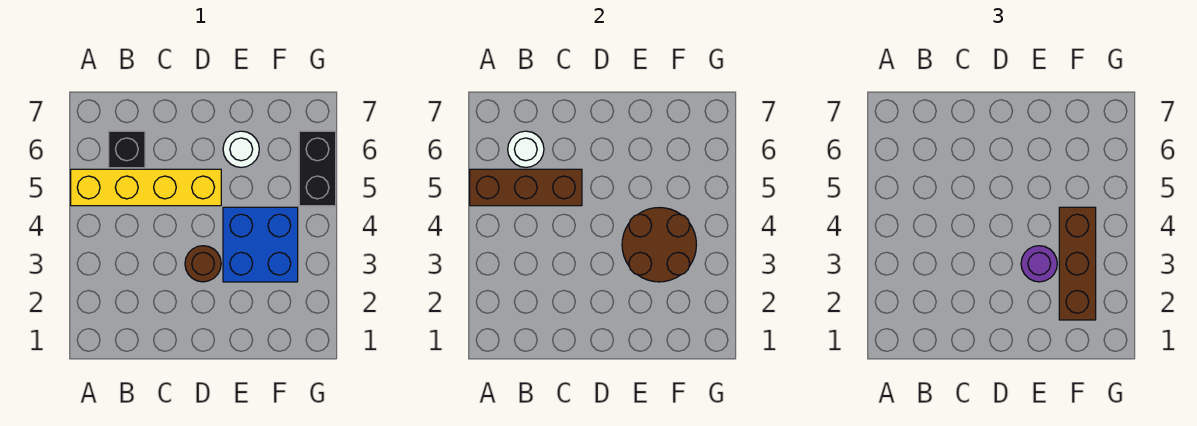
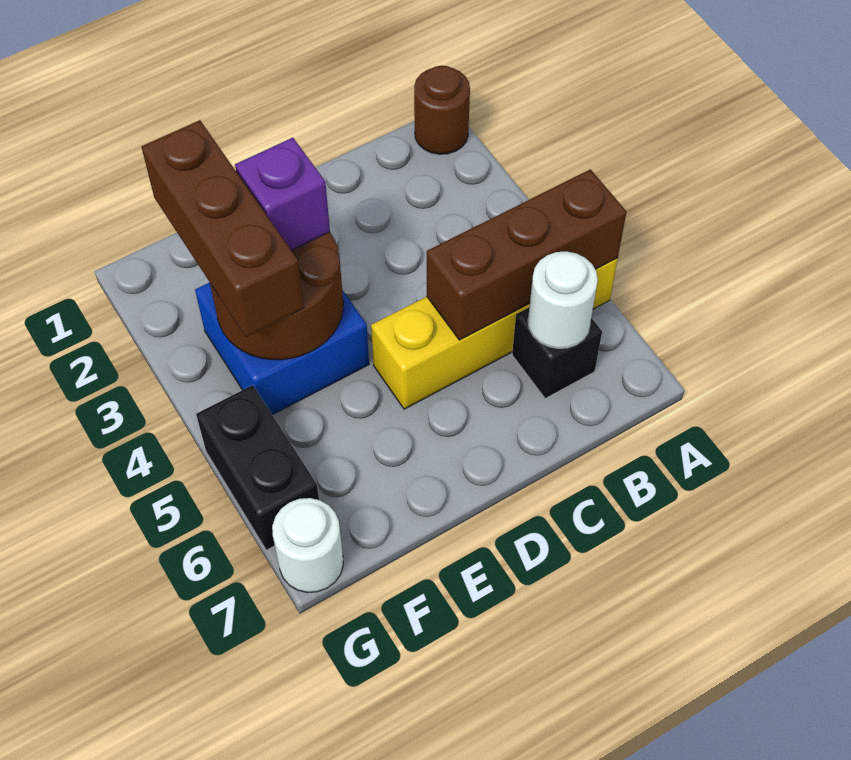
brown 1x1 round brick [185,246,221,282] -> brown 1x1 round brick moved to [414,66,470,154]
purple 1x1 round brick [1021,246,1057,282] -> purple 1x1 brick [235,138,330,250]
white 1x1 round brick [223,131,259,167] -> white 1x1 round brick moved to [272,498,343,593]

